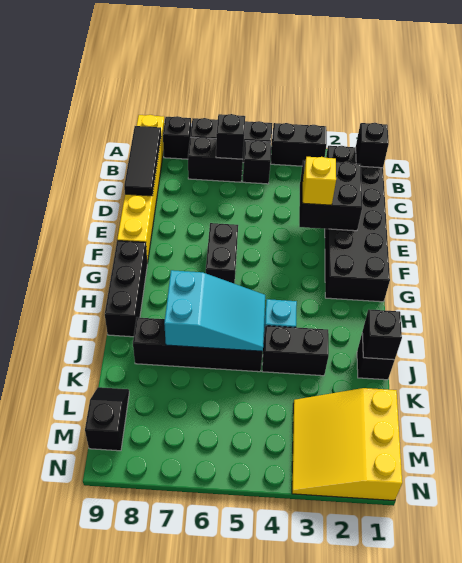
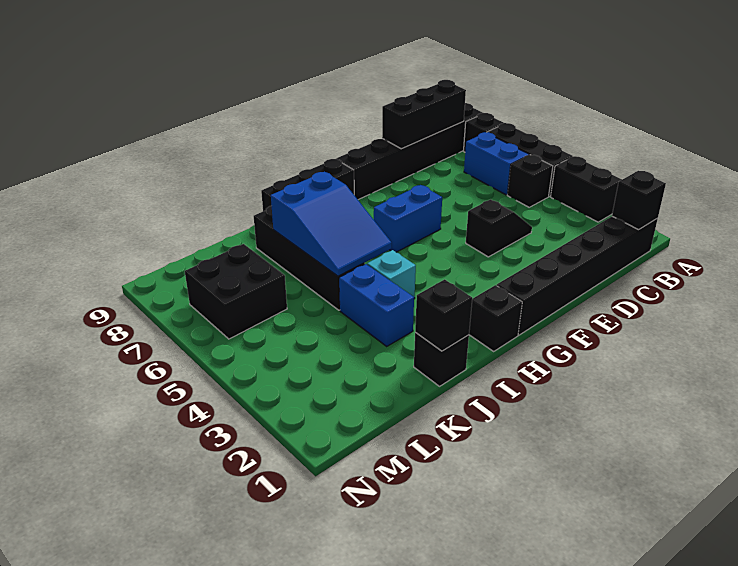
yellow 1x6 brick [117,115,164,263] -> black 1x6 brick [336,103,483,200]
black 2x6 brick [325,146,390,302] -> black 1x6 brick [497,216,658,335]
black 1x2 brick [188,137,244,182] -> blue 1x2 brick [464,132,529,195]
black 1x1 brick [216,114,245,159] -> black 1x1 brick moved to [469,285,522,351]
black 1x3 tile [124,126,161,196] -> black 1x3 brick [382,80,466,149]
black 2x2 brick [299,160,362,231] -> black 2x2 brick moved to [185,244,287,339]
yellow 1x1 brick [303,157,336,205] -> none
black 1x2 brick [206,223,238,283] -> blue 1x2 brick [374,185,442,252]
cyan 2x3 slope [164,270,265,351] -> blue 2x3 slope [271,172,392,276]
black 1x2 brick [262,326,329,376] -> blue 1x2 brick [339,264,414,346]
yellow 3x3 slope [292,388,402,501] -> none
black 1x2 slope [85,387,129,451] -> black 1x2 slope moved to [466,199,532,257]

